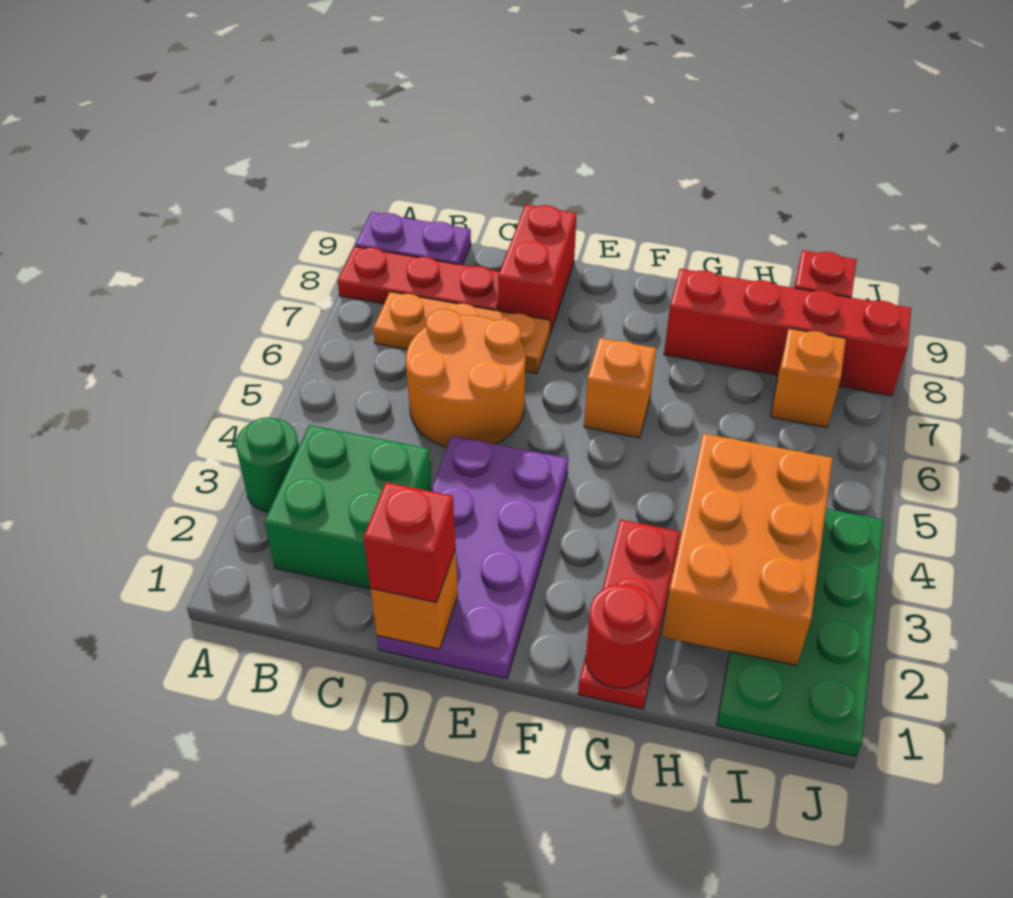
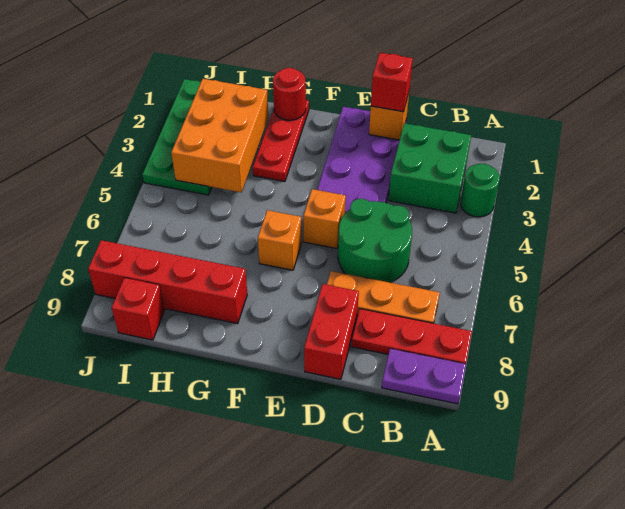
orange 2x2 round brick [406,309,525,447] -> green 2x2 round brick [338,199,412,283]
orange 1x1 brick [771,328,846,428] -> orange 1x1 brick moved to [303,189,346,248]

